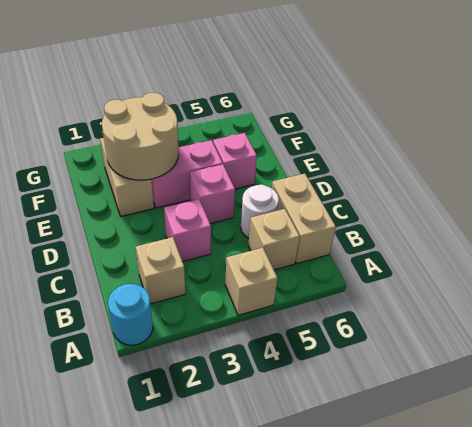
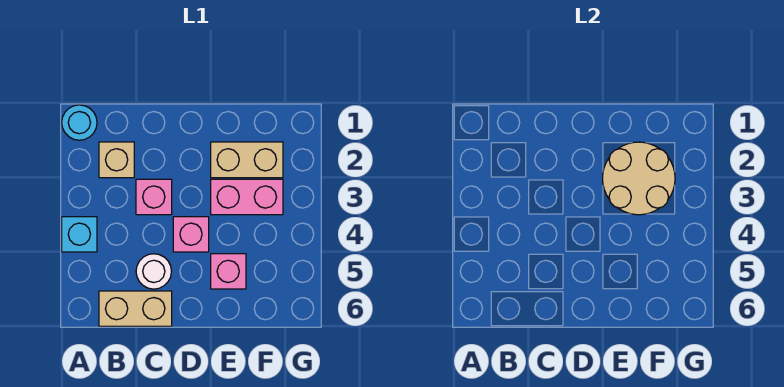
tan 1x1 brick [225,248,278,315] -> cyan 1x1 brick [62,217,97,252]
tan 1x1 brick [248,209,300,270] -> none
pink 1x2 brick [151,140,223,208] -> pink 1x2 brick turned to [211,179,283,215]

